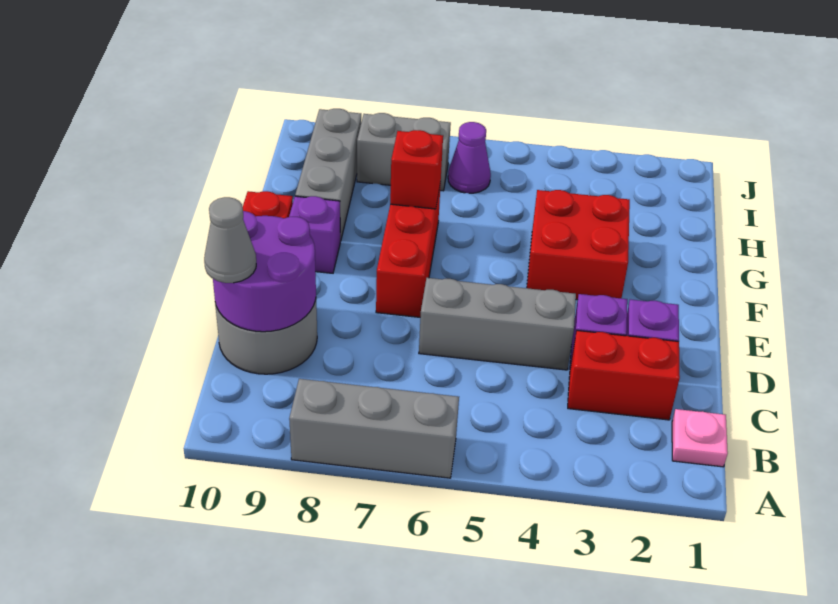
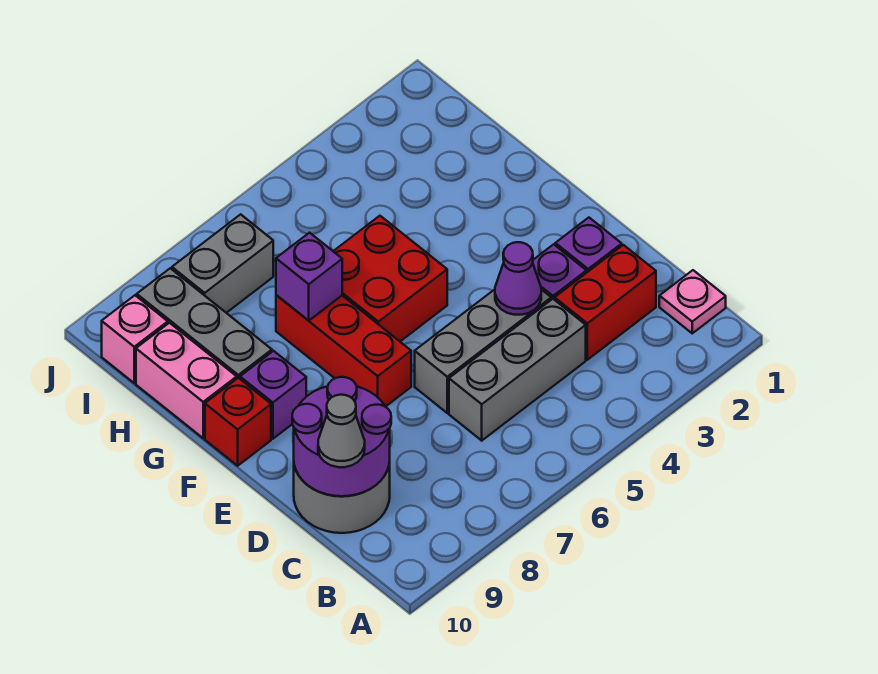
grey 1x3 brick [289,379,459,478] -> grey 1x3 brick moved to [449,299,586,441]
red 2x2 brick [527,190,630,300] -> red 2x2 brick moved to [333,216,447,341]
red 1x1 brick [390,130,443,209] -> purple 1x1 brick [276,233,342,321]
none -> pink 1x2 brick [136,323,237,438]
purple 1x1 cone [448,122,491,193] -> purple 1x1 cone moved to [495,242,541,315]
none -> pink 1x1 brick [102,295,168,383]

